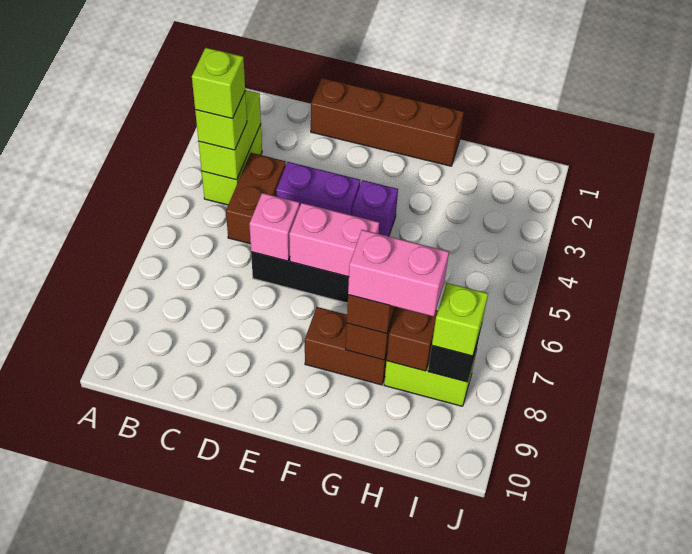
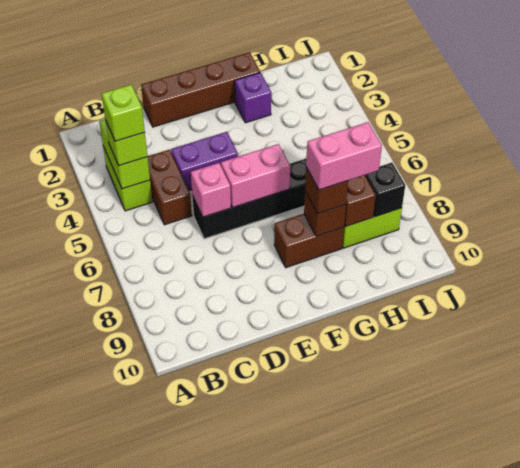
purple 1x1 brick [352,180,398,236] -> purple 1x1 brick moved to [235,73,271,123]
lime 1x1 brick [432,283,488,356] -> none

